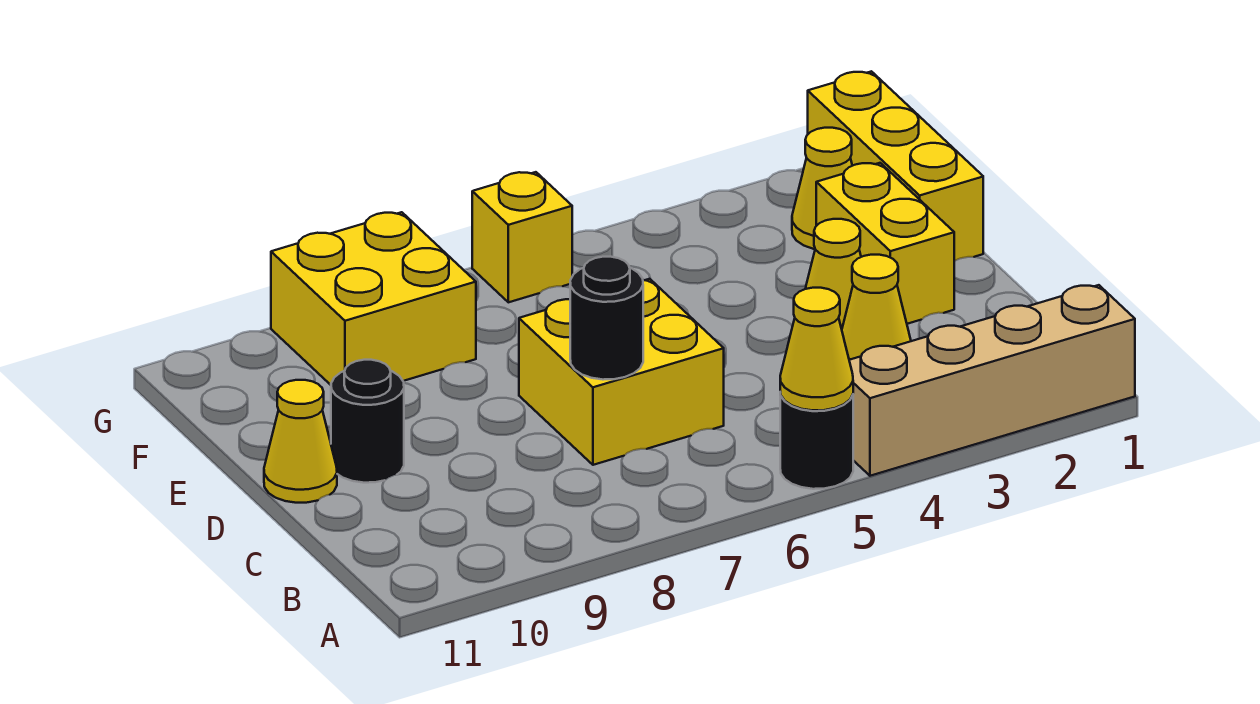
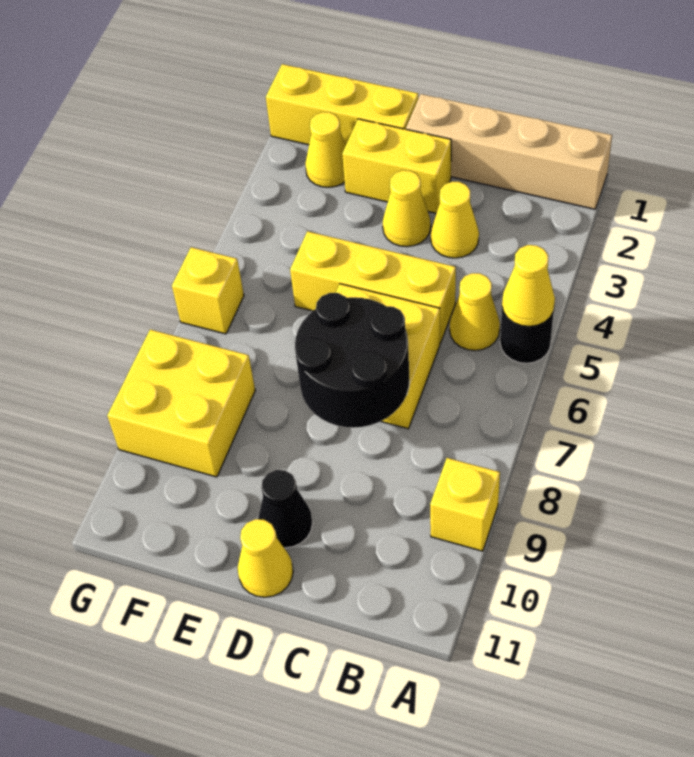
tan 1x4 brick [849,285,1135,476] -> tan 1x4 brick turned to [406,94,612,209]
none -> yellow 1x1 brick [430,458,500,551]
none -> yellow 1x1 cone [449,273,500,351]
none -> yellow 1x3 brick [290,231,456,343]
black 1x1 round brick [570,257,643,380] -> black 2x2 round brick [295,293,409,428]
black 1x1 round brick [331,360,404,483] -> black 1x1 cone [258,470,313,548]

